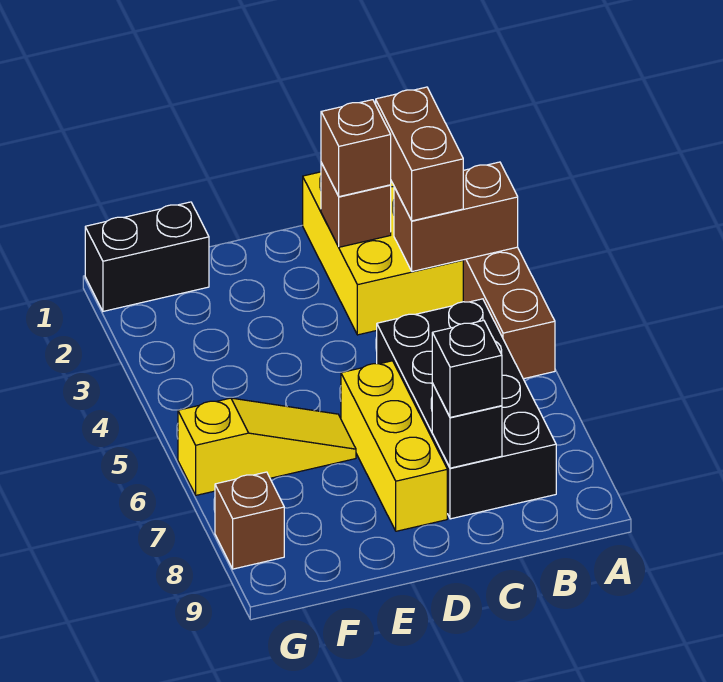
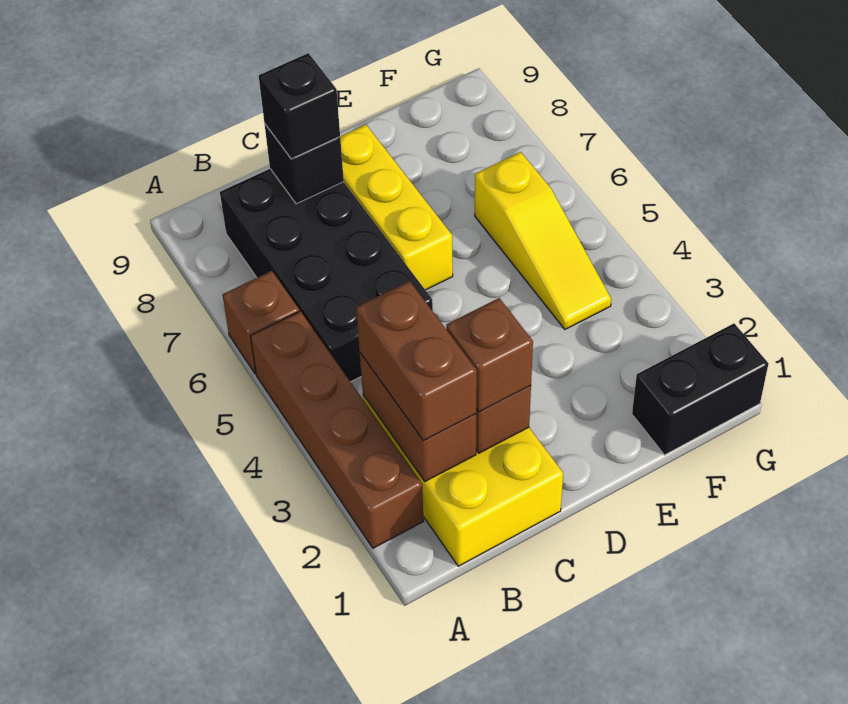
brown 1x2 brick [394,162,518,272] -> brown 1x2 brick turned to [360,353,476,481]
yellow 1x3 slope [178,398,356,495] -> yellow 1x3 slope turned to [475,152,611,329]
brown 1x1 brick [215,472,284,569] -> brown 1x1 brick moved to [222,271,299,374]

